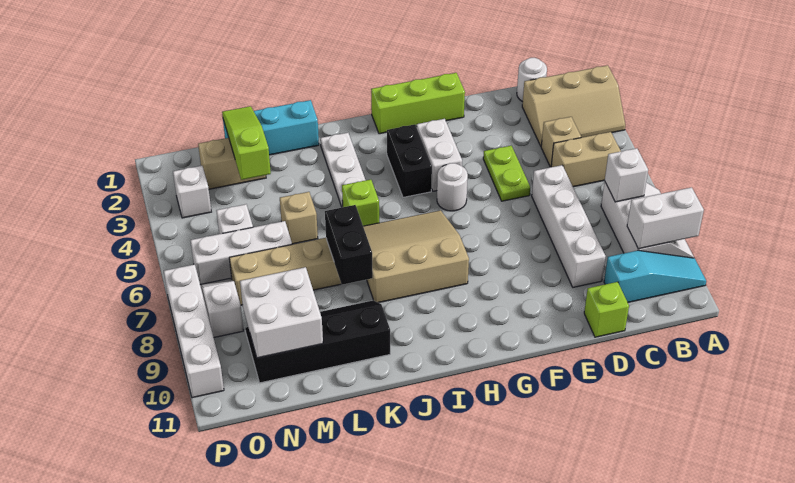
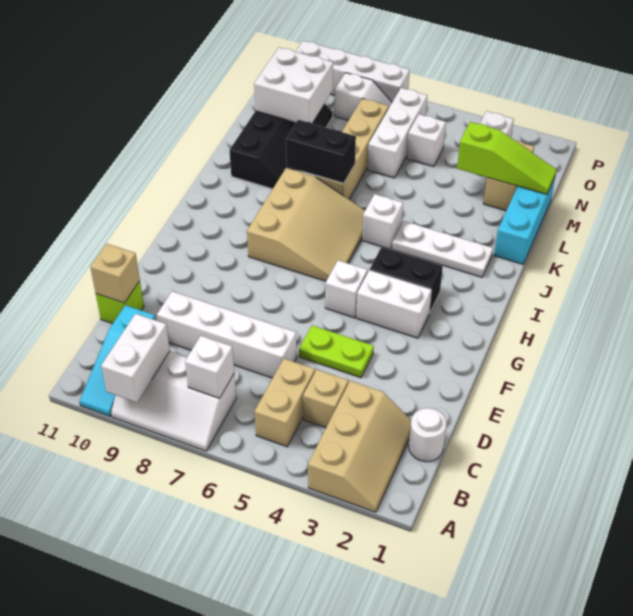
tan 2x3 slope [522,65,625,146] -> tan 2x3 slope turned to [308,381,411,512]
lime 1x3 brick [371,73,465,134] -> none
white 1x1 round brick [437,163,468,211] -> white 1x1 brick [325,260,368,318]
lime 1x1 brick [342,180,379,226] -> white 1x1 brick [362,194,403,249]
tan 1x1 brick [280,192,318,244] -> tan 1x1 brick moved to [90,244,140,303]

